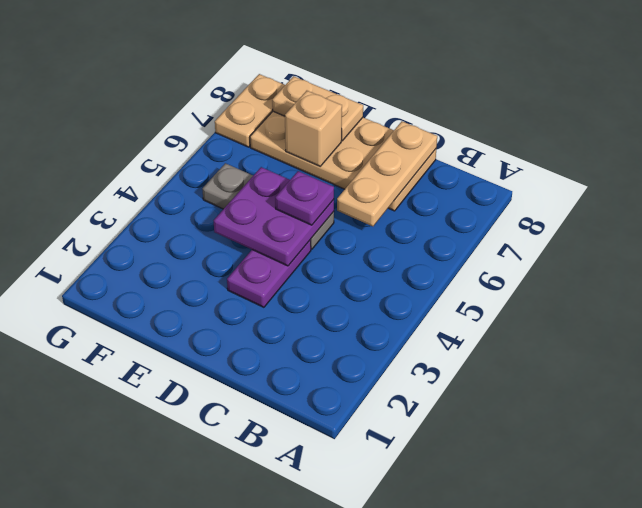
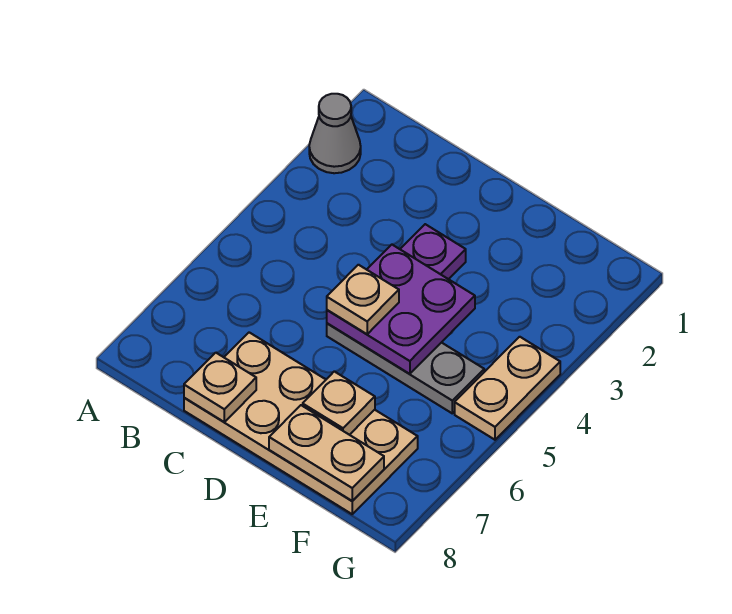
none -> grey 1x1 cone [309,94,361,173]
tan 1x3 plate [337,121,437,226] -> tan 1x1 plate [184,353,256,422]
purple 1x1 plate [275,171,334,225] -> tan 1x1 plate [327,265,399,334]
tan 1x1 brick [285,91,342,166] -> tan 1x1 plate [303,372,375,435]
tan 1x2 plate [215,74,285,147] -> tan 1x2 plate moved to [455,337,560,440]

